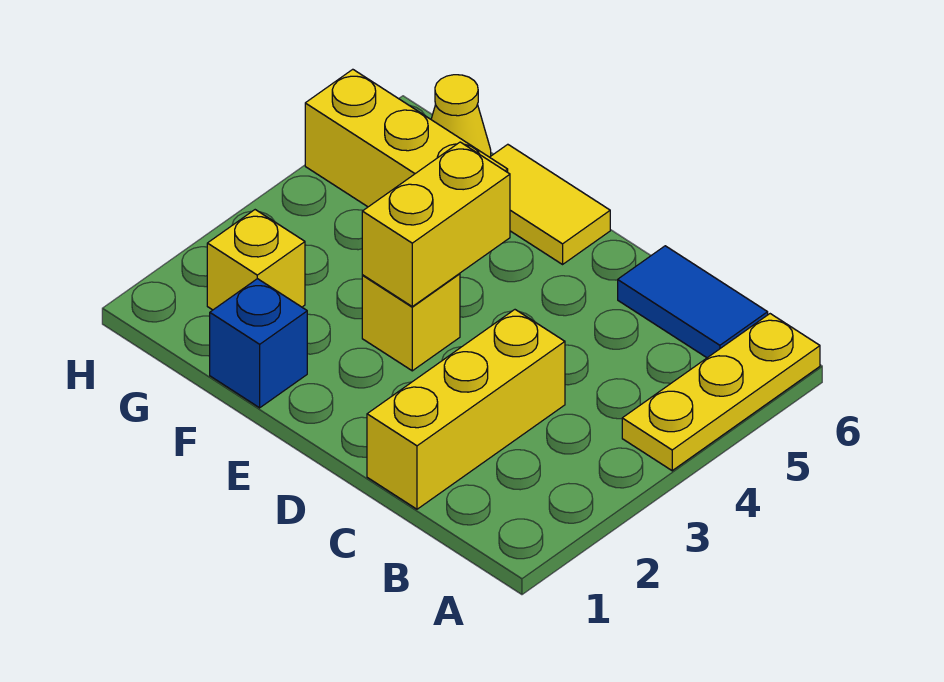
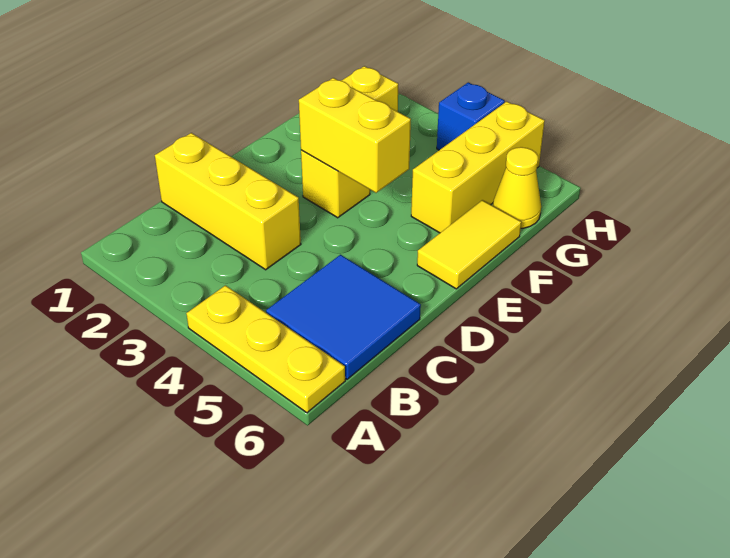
blue 1x2 tile [618,246,768,358] -> blue 2x2 tile [266,255,421,379]
blue 1x1 brick [210,279,307,408] -> blue 1x1 brick moved to [437,82,505,150]

